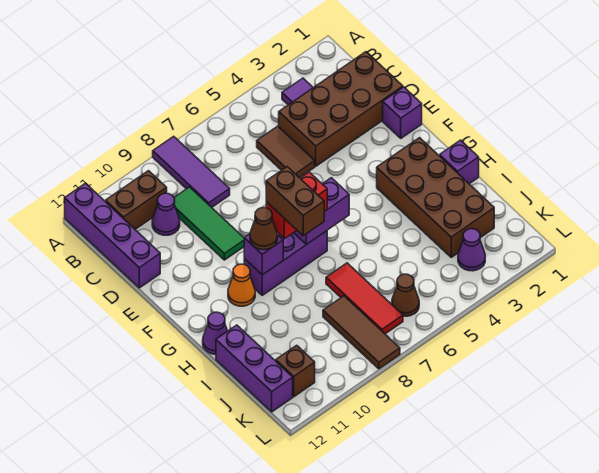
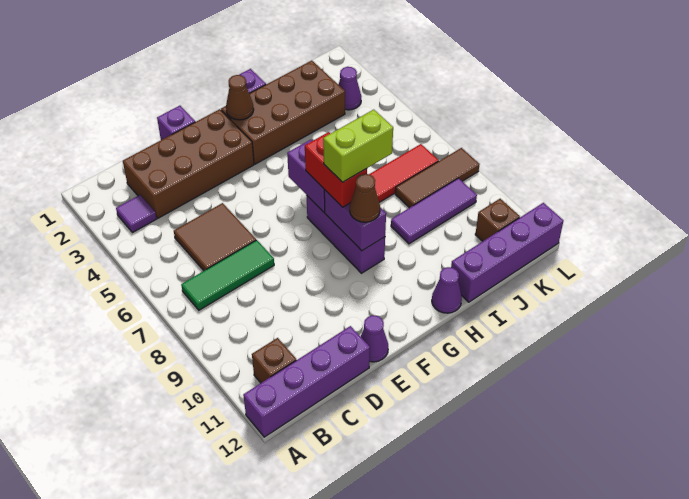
purple 1x3 tile [153,136,230,207] -> purple 1x3 tile moved to [391,178,477,244]
brown 1x2 brick [106,171,167,229] -> brown 1x1 brick [252,338,296,383]
brown 2x4 brick [279,52,403,166] -> brown 2x4 brick turned to [123,109,254,218]
brown 1x2 tile [257,126,315,178] -> brown 2x2 tile [174,203,256,271]
green 1x3 tile [174,187,244,260] -> green 1x3 tile moved to [181,240,274,310]
purple 1x1 cone [152,193,180,235] -> purple 1x1 cone moved to [361,315,388,362]
brown 1x2 brick [266,167,324,236] -> lime 1x2 brick [323,110,393,182]
purple 1x1 brick [244,234,283,275] -> purple 1x2 brick [324,190,386,251]
orange 1x1 cone [228,264,255,306] -> none
purple 1x3 brick [216,325,293,412] -> purple 1x4 brick [451,203,563,302]
brown 1x1 cone [392,274,419,316] -> brown 1x1 cone moved to [226,75,254,120]

